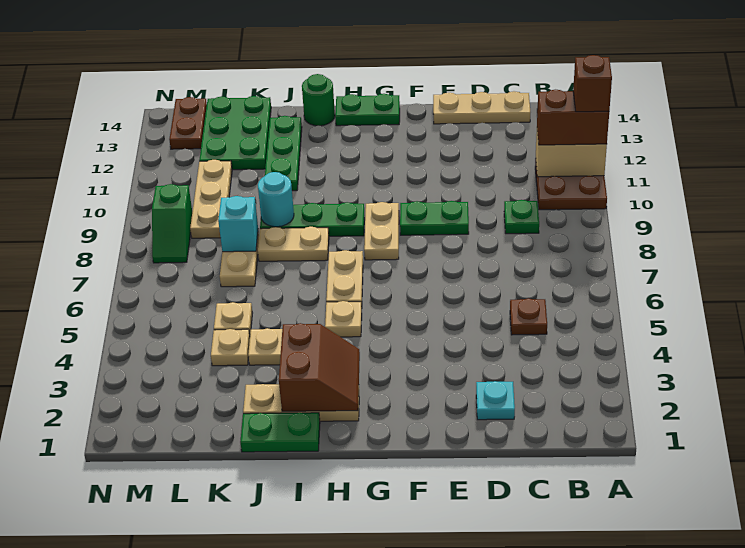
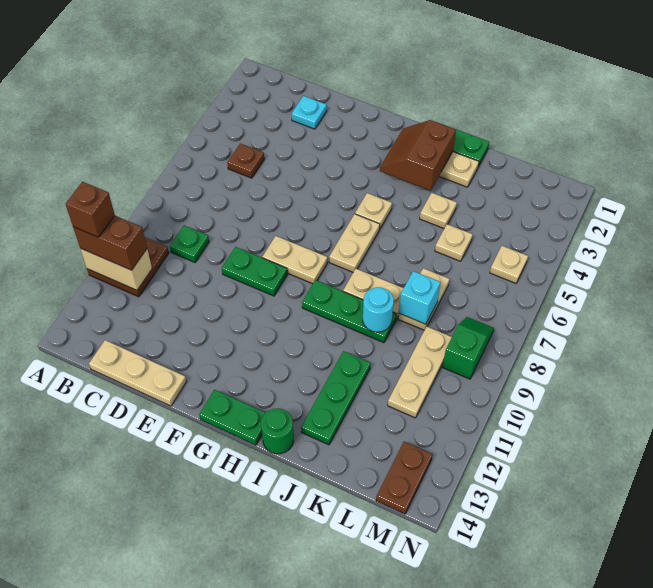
tan 1x2 plate [364,202,399,260] -> tan 1x2 plate turned to [262,236,327,284]
tan 1x1 plate [211,329,250,366] -> tan 1x1 plate moved to [490,246,528,283]
green 2x3 plate [199,96,271,170] -> none

